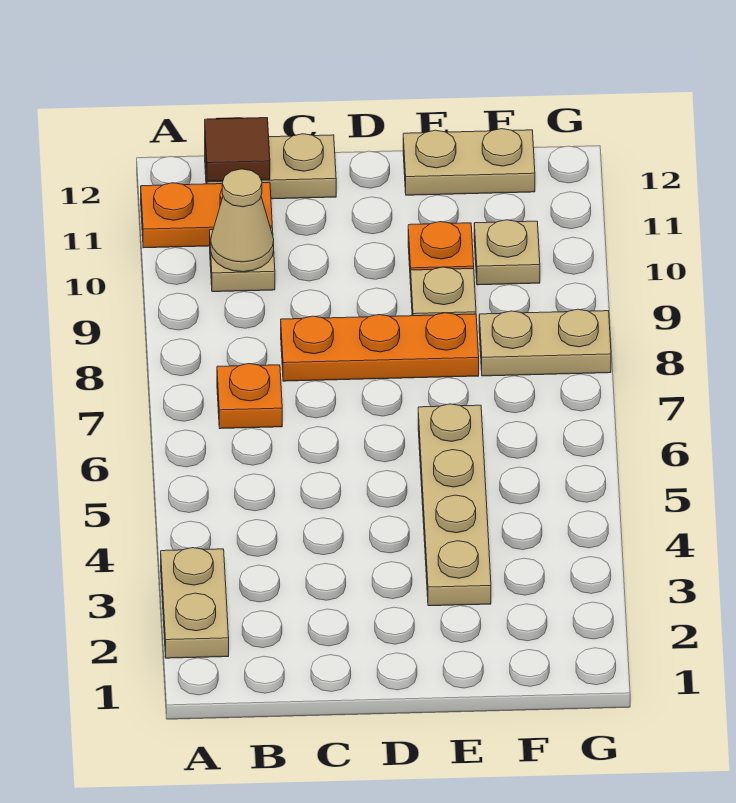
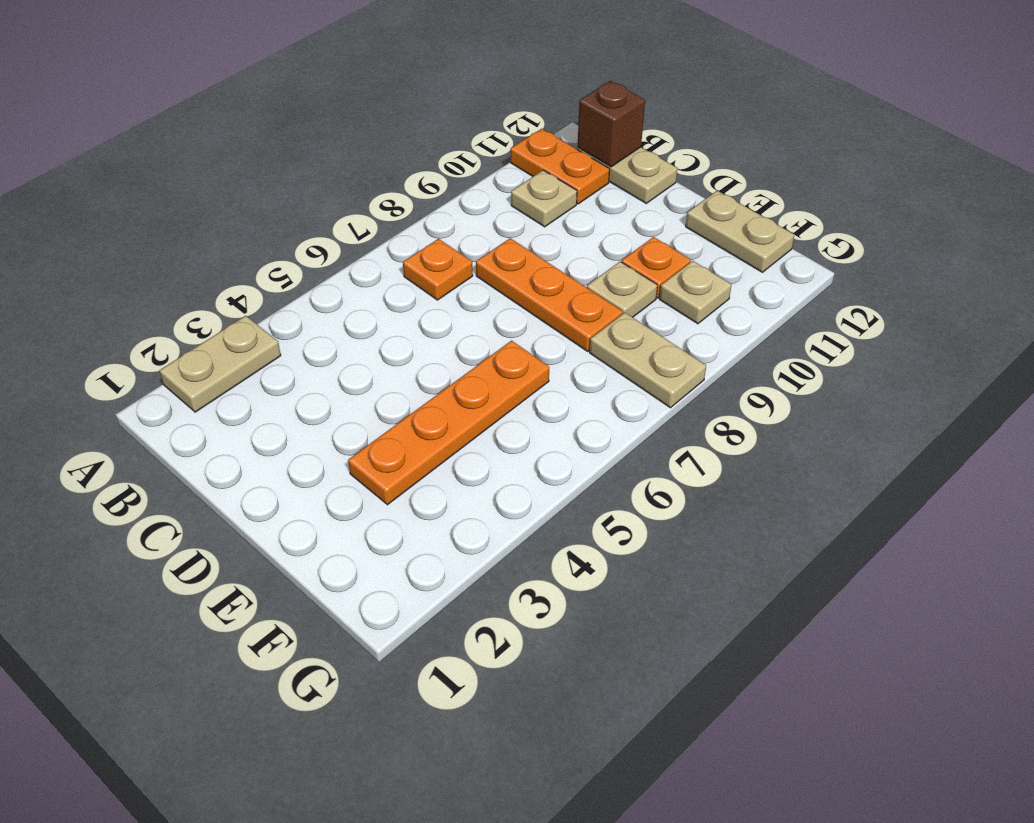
tan 1x1 cone [211,169,274,272] -> none
brown 1x1 tile [205,118,270,181] -> brown 1x1 brick [578,81,645,167]
tan 1x4 plate [418,404,491,606] -> orange 1x4 plate [348,341,549,505]

